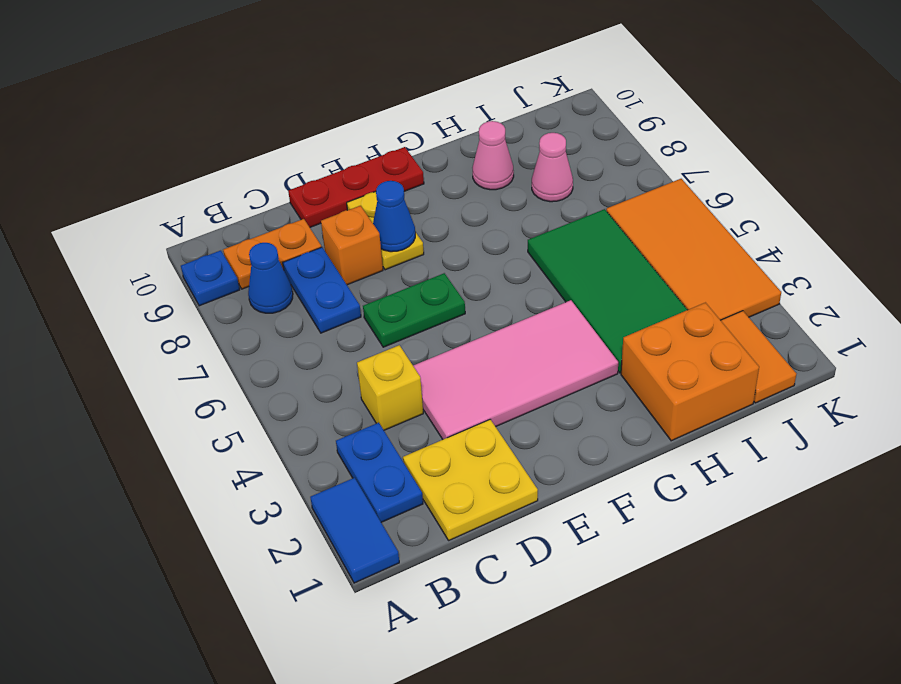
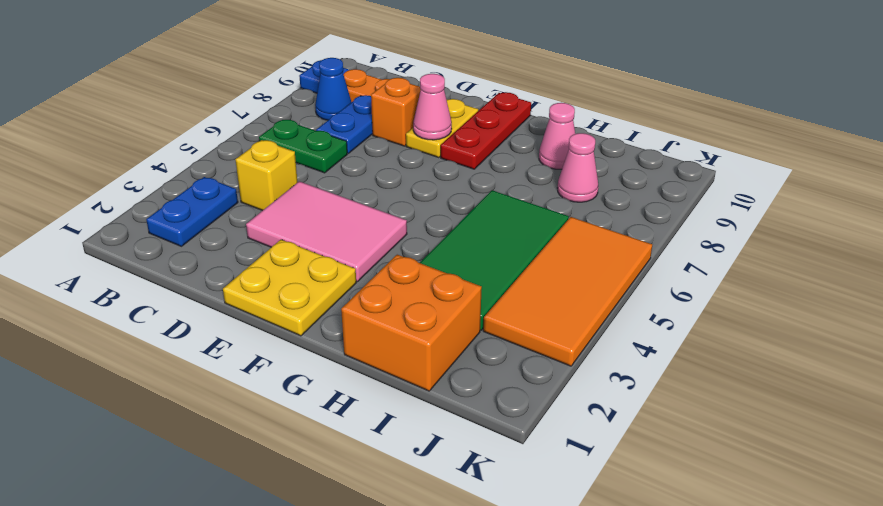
blue 1x2 tile [310,478,399,583] -> none
yellow 2x2 plate [403,420,538,540] -> yellow 2x2 plate moved to [223,240,356,336]
pink 2x4 tile [413,300,618,439] -> pink 2x3 tile [246,181,407,281]
green 1x2 plate [363,273,465,347] -> green 1x2 plate moved to [259,120,347,173]
red 1x3 plate [288,147,424,227] -> red 1x3 plate turned to [441,92,531,169]
blue 1x1 cone [373,181,415,252] -> pink 1x1 cone [413,74,452,140]
orange 1x2 tile [721,311,796,403] -> none

